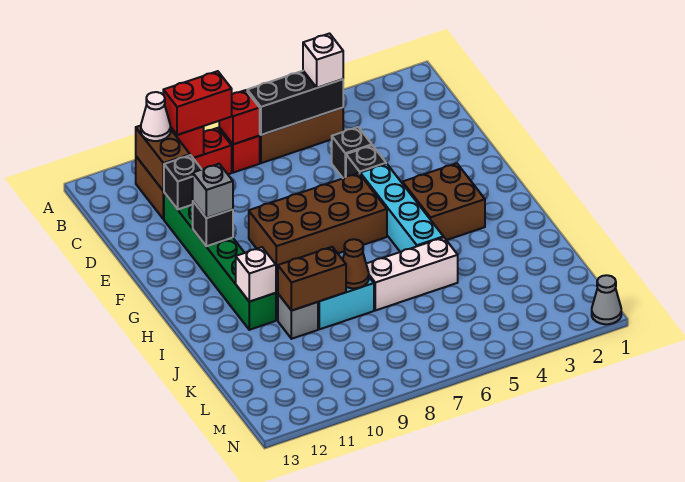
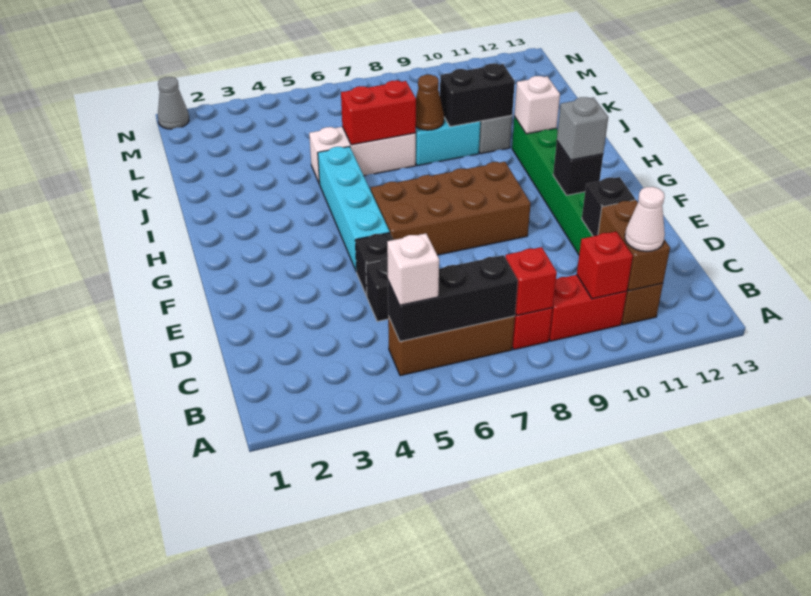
red 1x2 brick [163,71,232,135] -> red 1x2 brick moved to [341,80,416,145]
brown 2x2 brick [403,163,485,240] -> none
brown 1x2 brick [278,247,346,311] -> black 1x2 brick [440,63,515,127]

